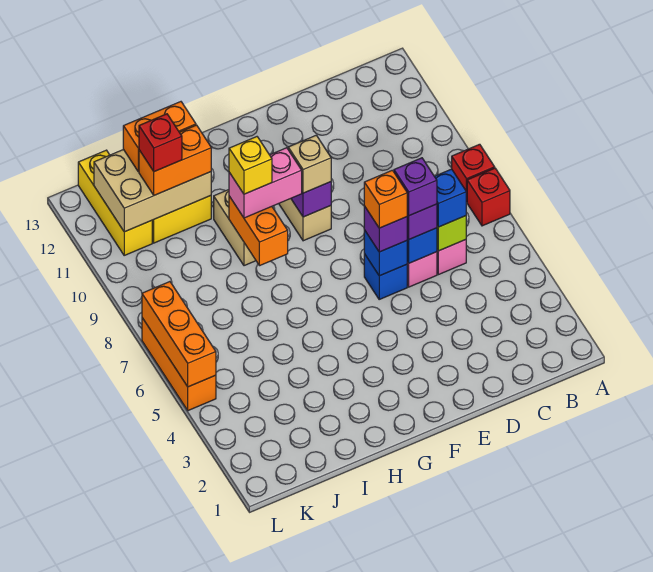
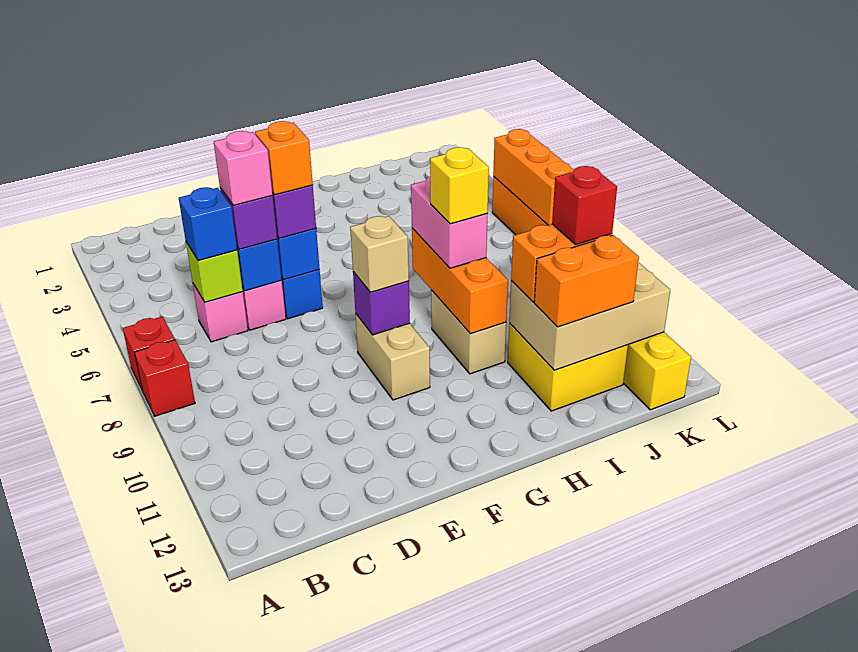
purple 1x1 brick [394,158,437,216] -> pink 1x1 brick [214,131,273,205]
pink 1x2 brick [229,148,302,218] -> pink 1x2 brick turned to [411,177,487,268]
orange 1x2 brick [229,196,288,266] -> orange 1x3 brick [412,228,508,334]

